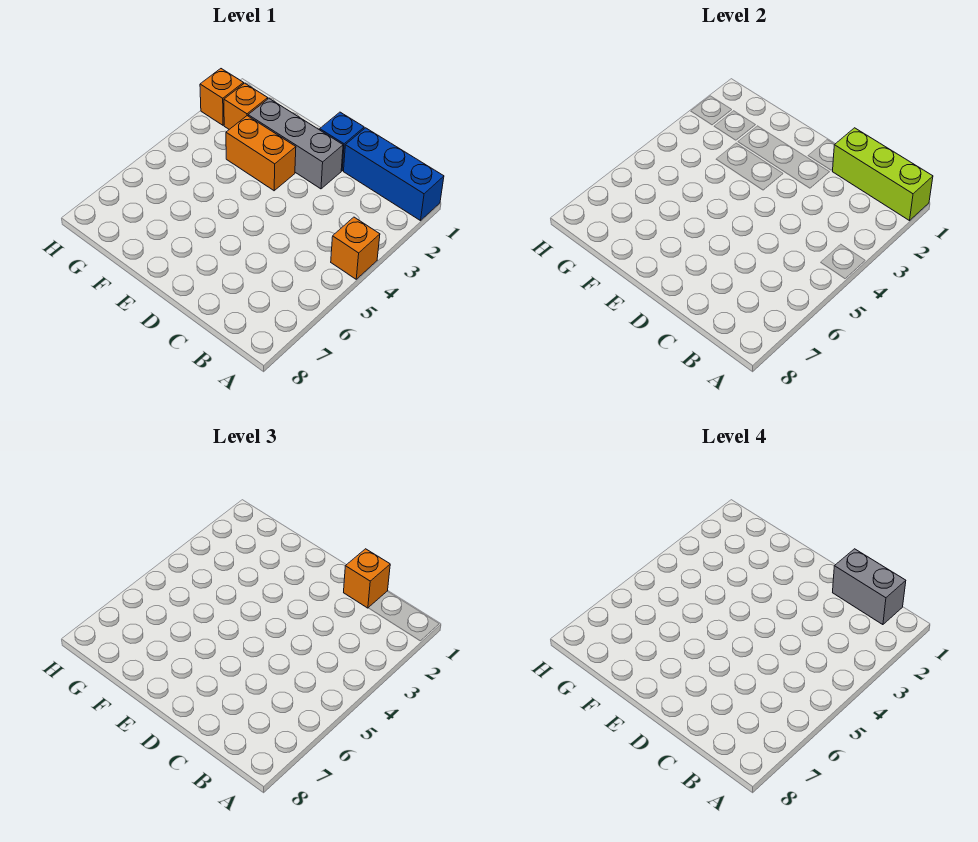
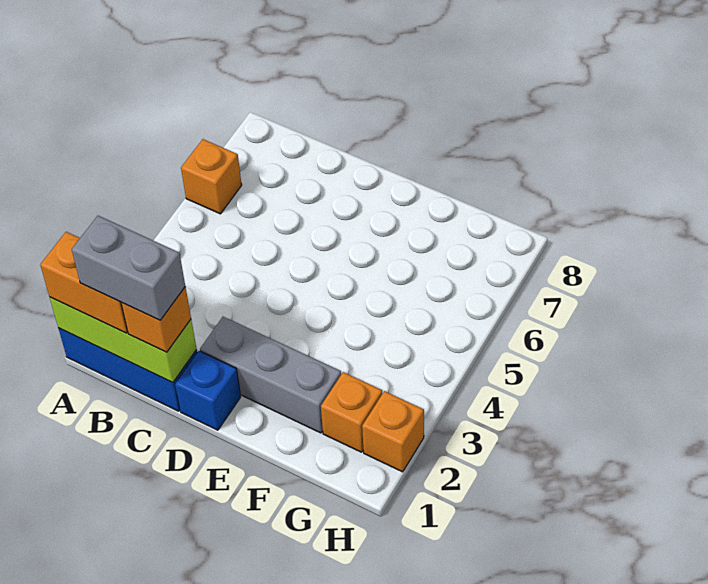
orange 1x1 brick [331,217,380,279] -> orange 1x1 brick moved to [181,139,242,214]
orange 1x2 brick [226,116,296,191] -> orange 1x2 brick moved to [40,232,128,333]

